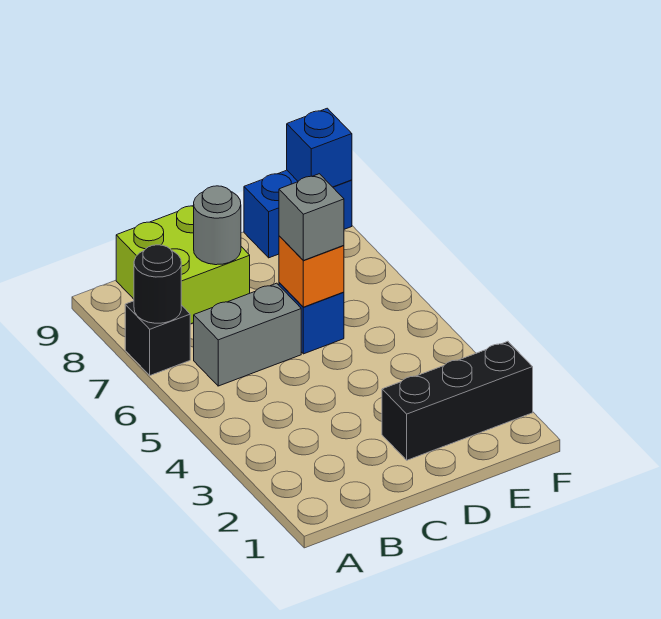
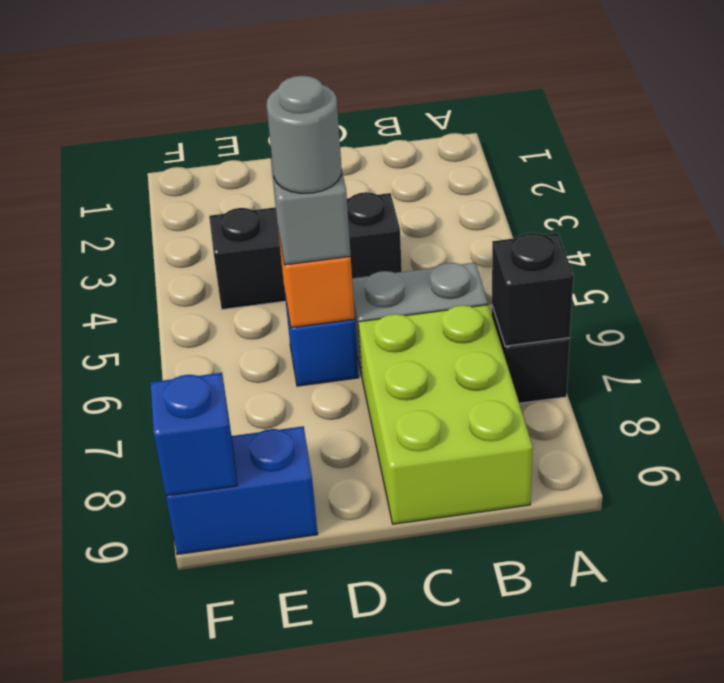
black 1x1 round brick [134,245,181,323] -> black 1x1 brick [492,233,573,346]
lime 2x2 brick [116,206,250,324] -> lime 2x3 brick [359,305,533,524]
grey 1x1 round brick [194,186,241,265] -> grey 1x1 round brick moved to [267,76,342,193]
black 1x3 brick [382,341,533,460] -> black 1x3 brick moved to [209,192,402,309]

